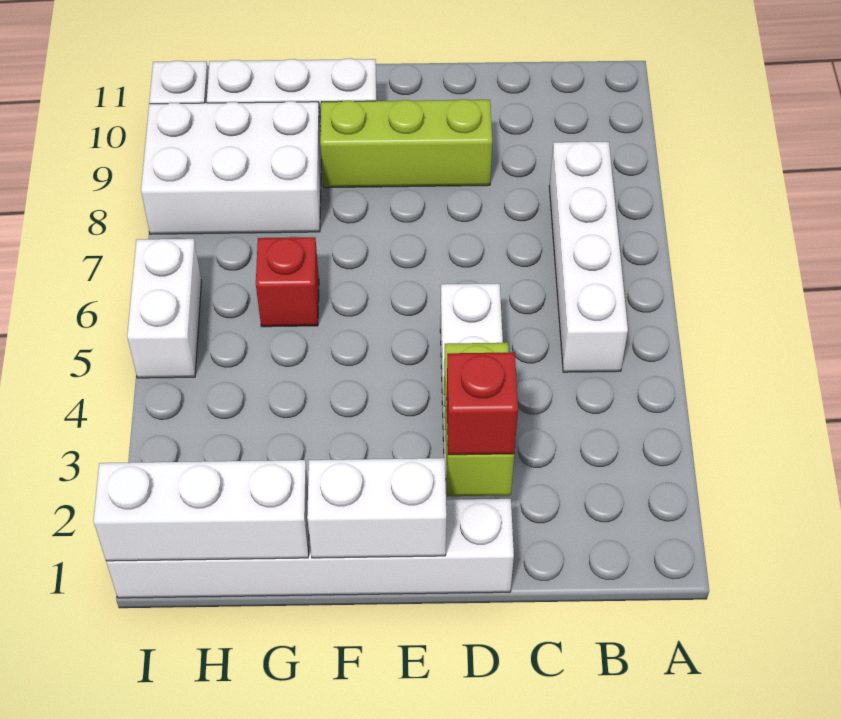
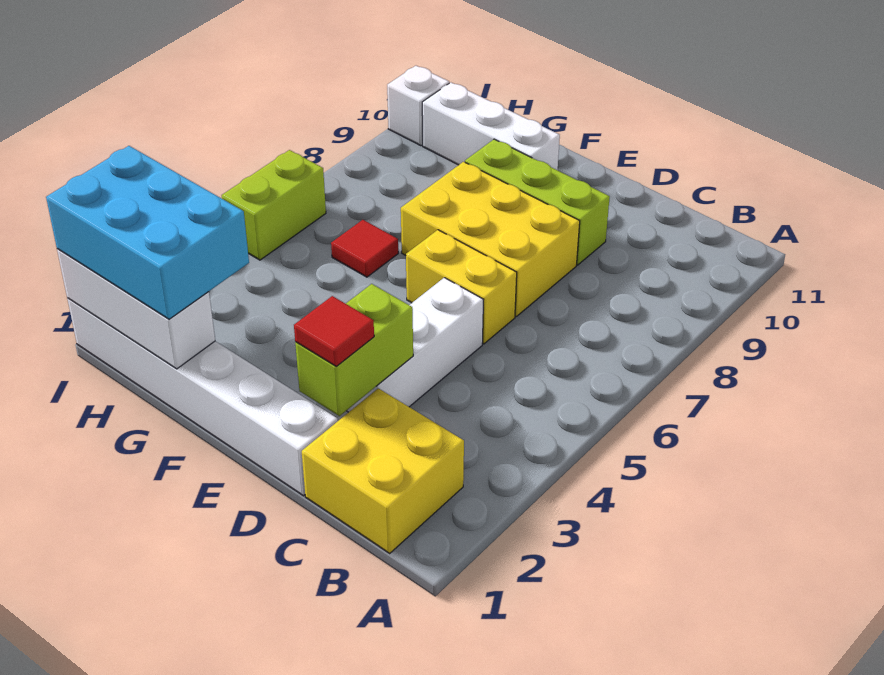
none -> yellow 2x2 brick [302,388,464,553]
white 1x4 brick [549,142,628,372] -> none
red 1x1 brick [446,352,518,455] -> red 1x1 tile [294,296,374,366]
none -> yellow 1x2 brick [406,230,517,344]
none -> yellow 2x3 brick [401,162,580,316]
white 1x2 brick [307,458,446,558] -> none
none -> cyan 2x3 brick [46,146,249,319]
red 1x1 brick [256,237,319,327] -> red 1x1 tile [331,220,398,277]
white 2x3 brick [141,101,321,234] -> none
white 1x2 brick [127,239,202,378] -> lime 1x2 brick [222,150,326,260]

